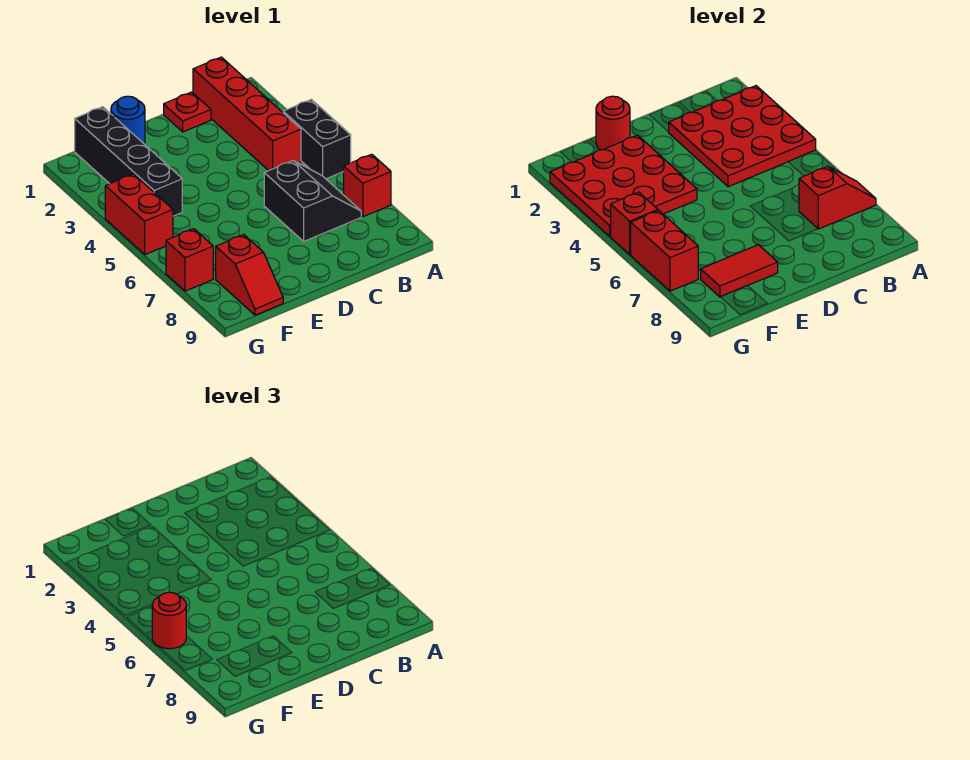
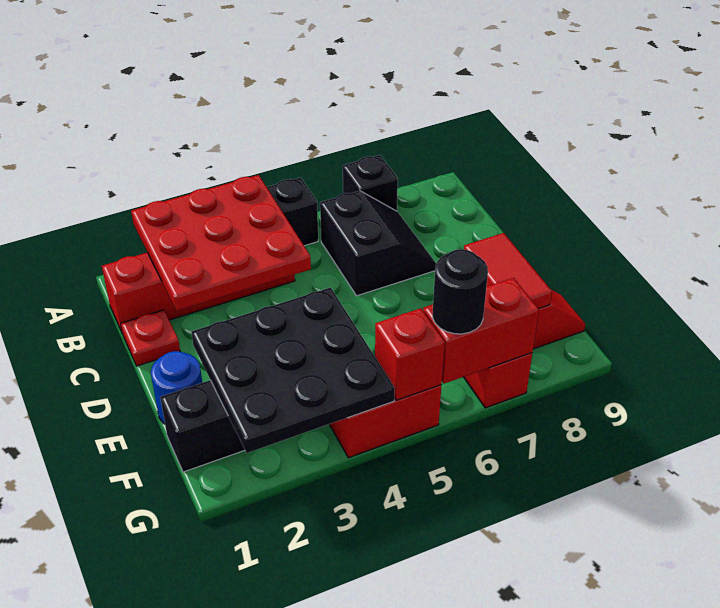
red 1x1 brick [344,154,391,217] -> black 1x1 brick [343,155,398,211]
red 1x2 slope [799,166,876,229] -> none
black 2x2 slope [264,161,361,241] -> black 2x2 slope turned to [320,191,436,296]
red 1x1 round brick [596,96,630,150] -> none
red 3x3 plate [550,135,697,236] -> black 3x3 plate [191,288,395,453]
red 1x1 round brick [152,592,186,649] -> black 1x1 round brick [433,249,488,334]

